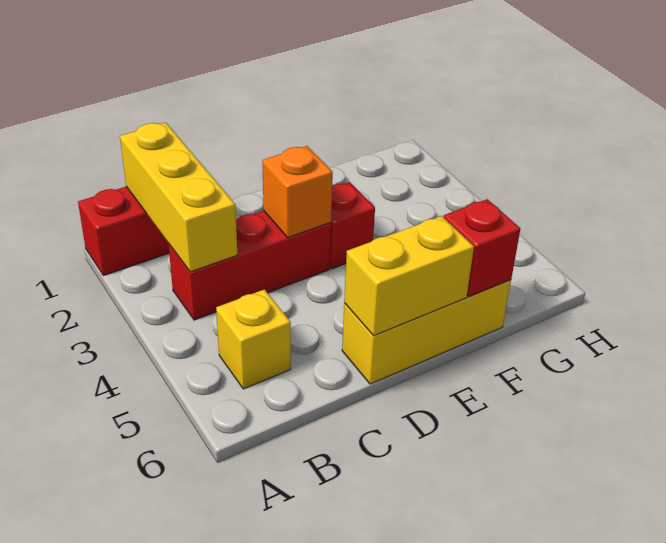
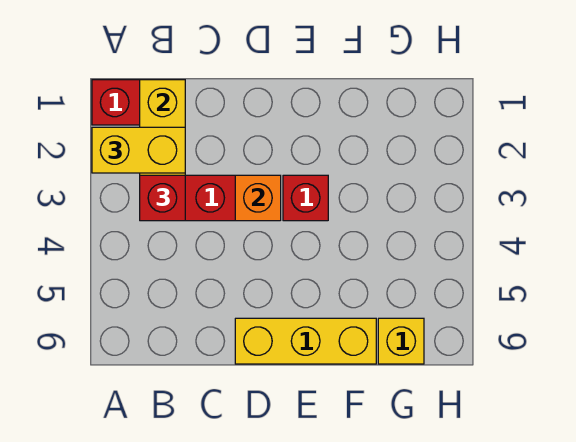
yellow 1x1 brick [216,289,291,389] -> yellow 1x1 brick moved to [378,318,424,364]
yellow 1x2 brick [344,216,474,336] -> yellow 1x2 brick moved to [92,127,185,173]
red 1x1 brick [444,199,520,297] -> red 1x1 brick moved to [140,175,185,221]

